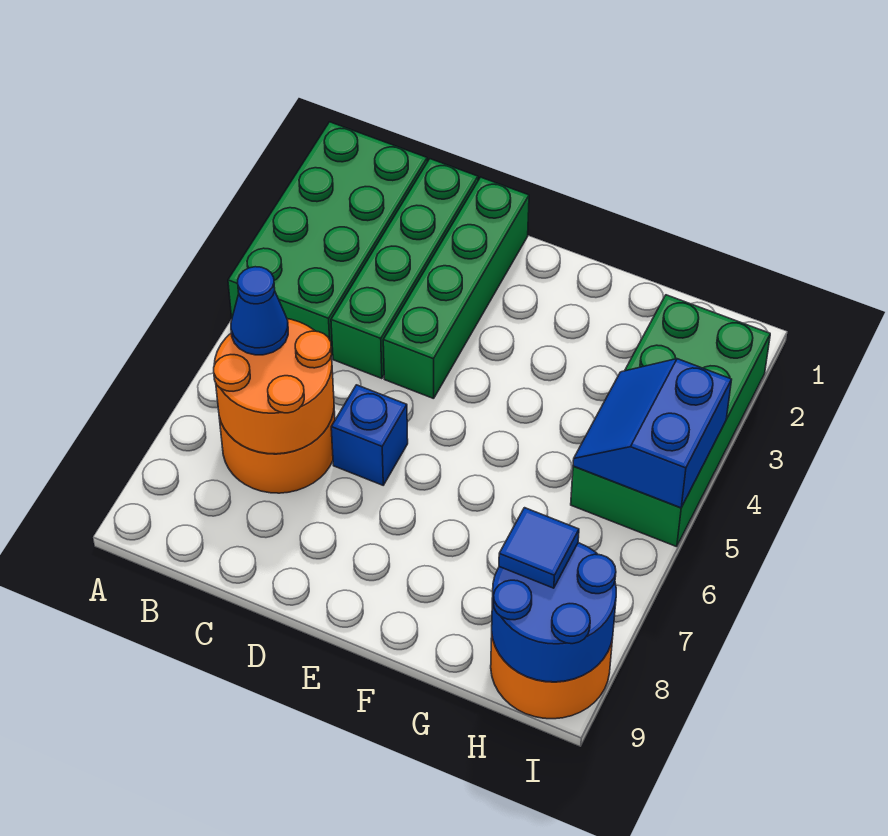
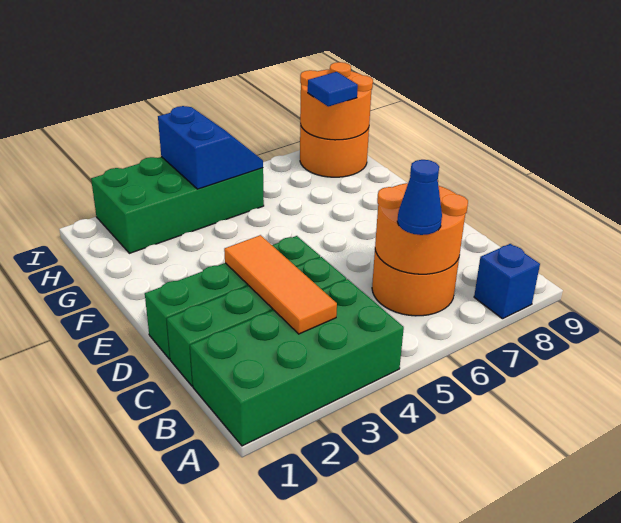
none -> orange 1x3 tile [224,235,337,334]
blue 1x1 brick [331,385,408,485] -> blue 1x1 brick moved to [474,244,540,319]
blue 2x2 slope [573,359,732,508] -> blue 2x2 slope turned to [158,106,263,189]
blue 2x2 round brick [492,543,616,682] -> orange 2x2 round brick [300,62,373,140]

